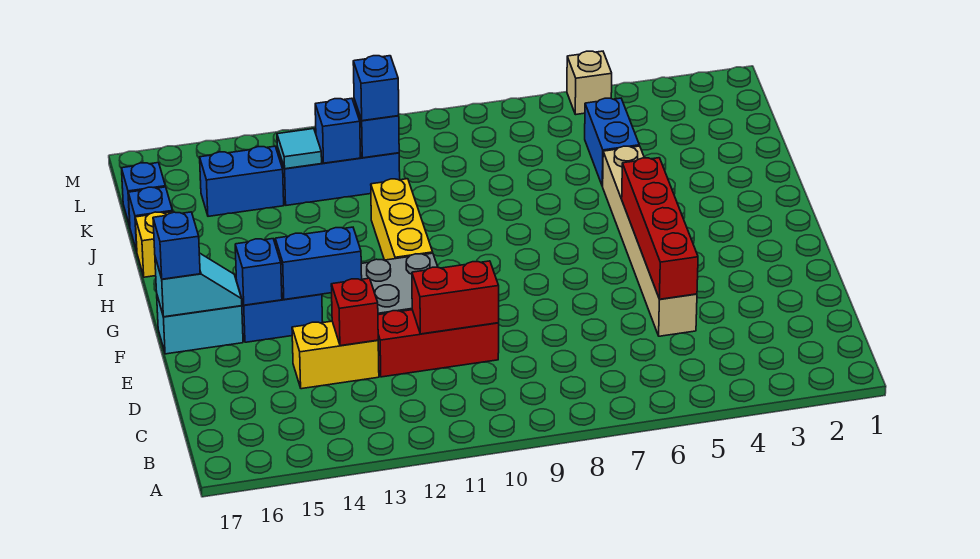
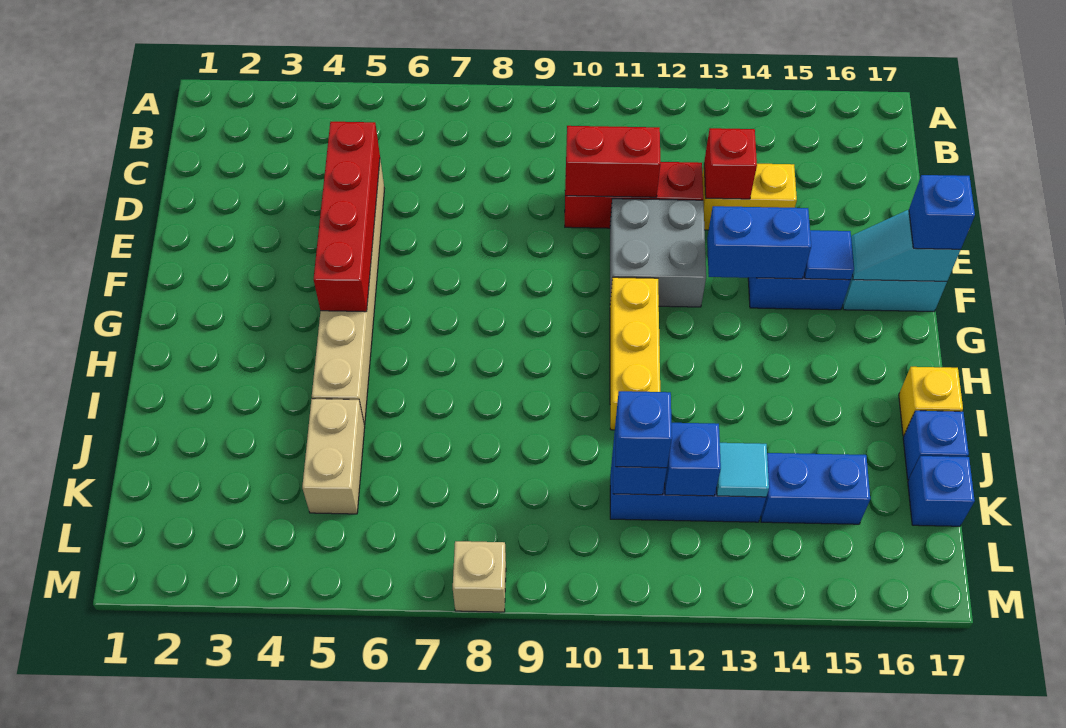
blue 1x1 brick [235,239,282,305] -> blue 1x1 tile [804,230,854,280]
blue 1x2 brick [585,98,639,186] -> tan 1x2 brick [302,399,365,514]
tan 1x1 brick [567,51,612,115] -> tan 1x1 brick moved to [453,541,506,612]

